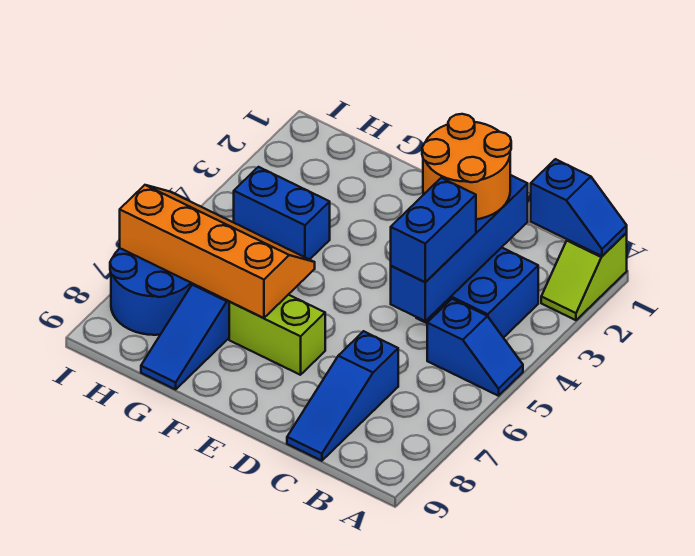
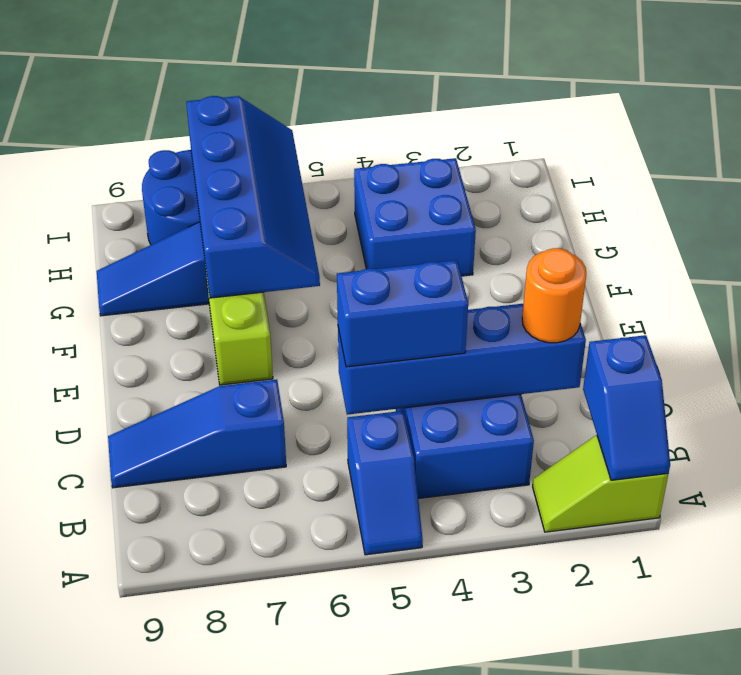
orange 2x2 round brick [422,114,511,219] -> orange 1x1 round brick [522,248,586,343]
orange 2x4 slope [120,185,315,318] -> blue 2x4 slope [186,96,320,298]
blue 1x2 brick [234,167,330,260] -> blue 2x2 brick [354,158,476,276]

